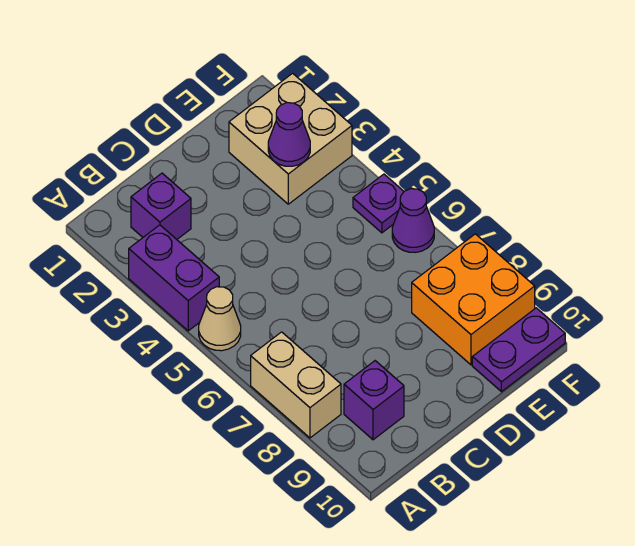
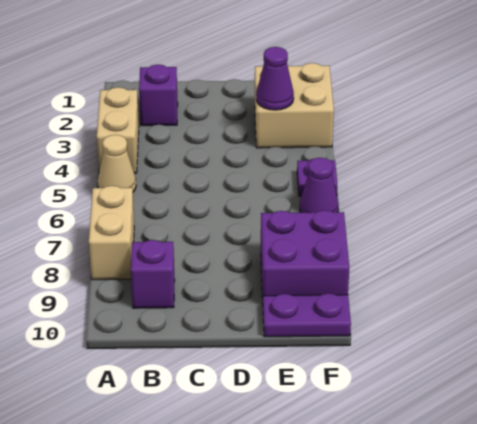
purple 1x2 brick [129,225,219,331] -> tan 1x2 brick [97,87,139,173]
orange 2x2 brick [412,234,535,365] -> purple 2x2 brick [261,210,349,298]

